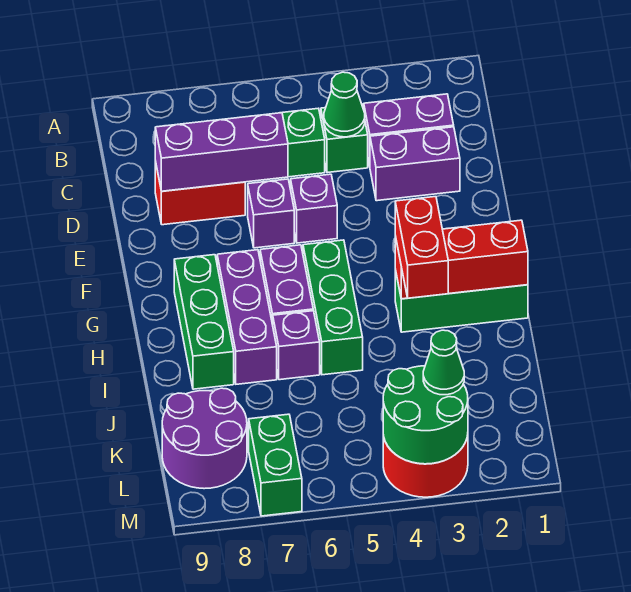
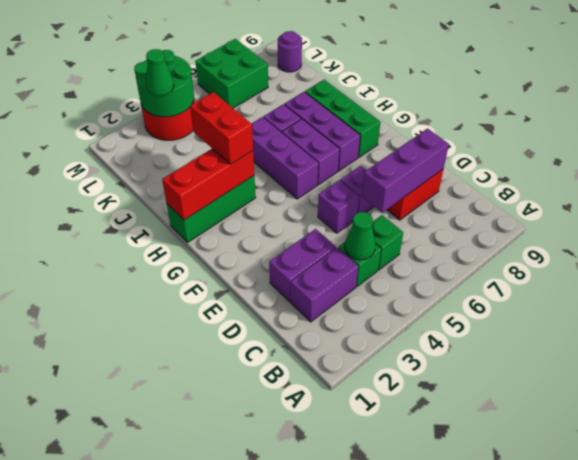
green 1x3 brick [303,240,363,375] -> purple 1x3 brick [252,117,318,199]
purple 2x2 round brick [162,388,247,489] -> purple 1x1 round brick [278,31,302,72]
green 1x2 brick [249,414,302,516] -> green 2x2 brick [195,39,268,108]

